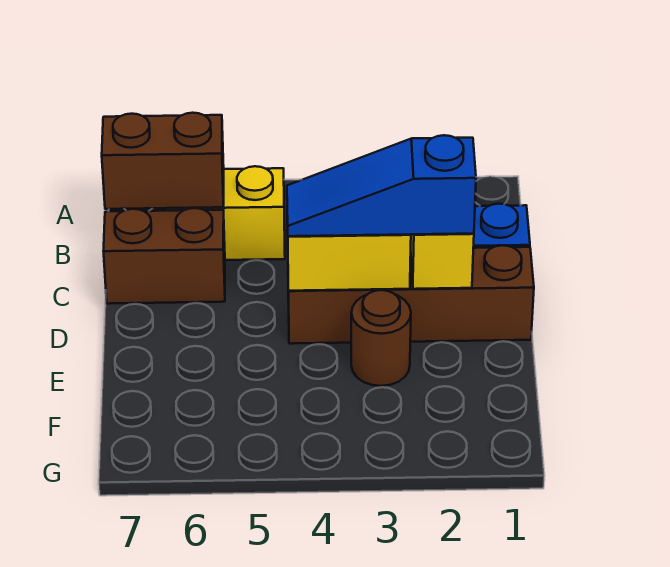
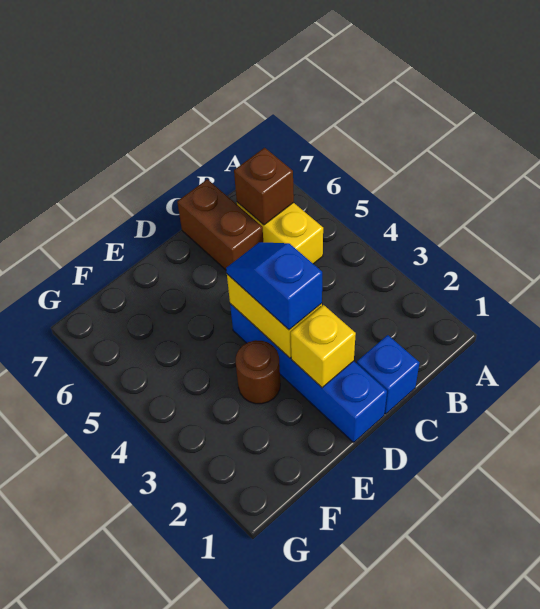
brown 1x2 brick [102,113,224,209] -> brown 1x1 brick [234,148,294,225]
brown 1x4 brick [288,245,534,344] -> blue 1x4 brick [230,304,387,442]
blue 1x3 slope [287,135,476,236] -> blue 1x2 slope [226,242,322,330]

